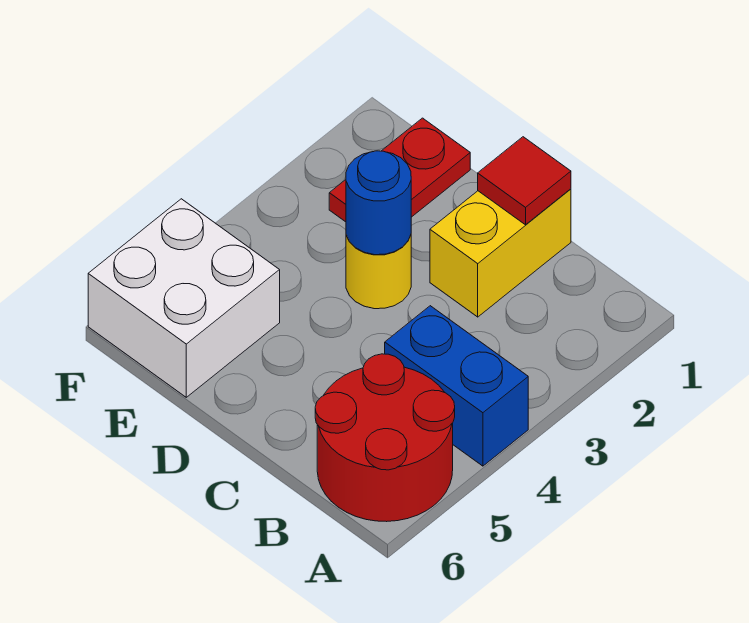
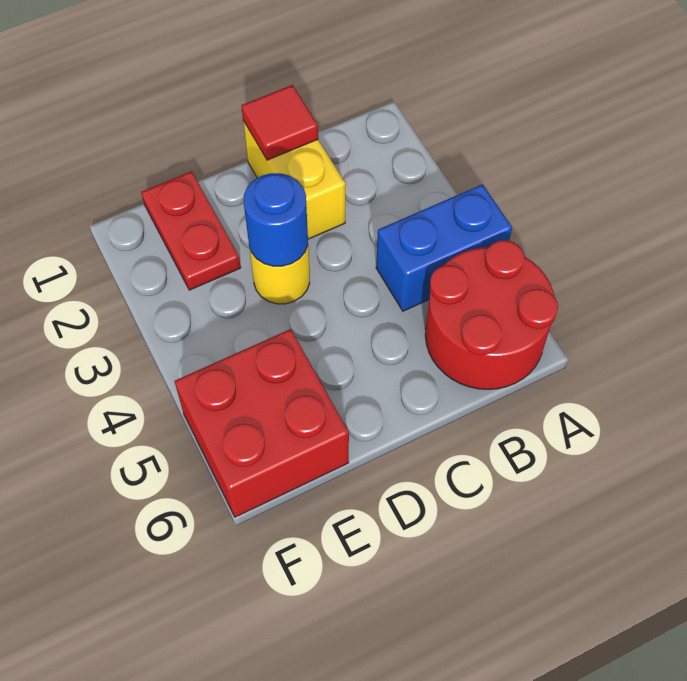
white 2x2 brick [88,199,280,397] -> red 2x2 brick [175,329,349,517]

